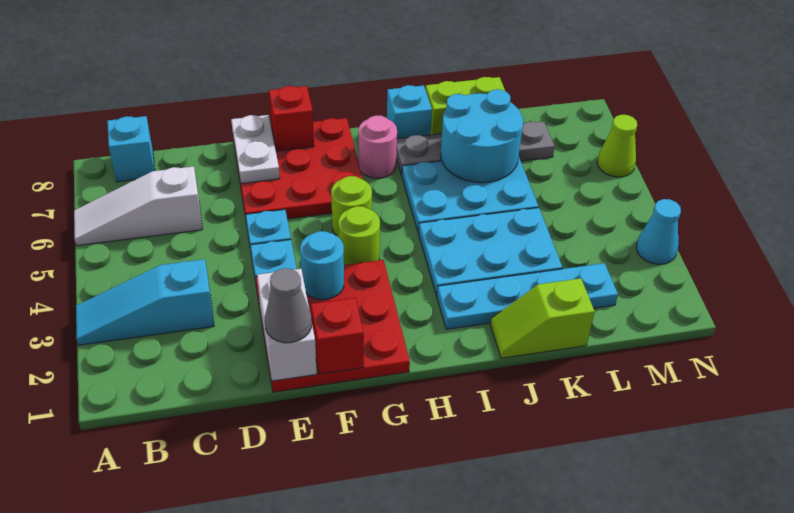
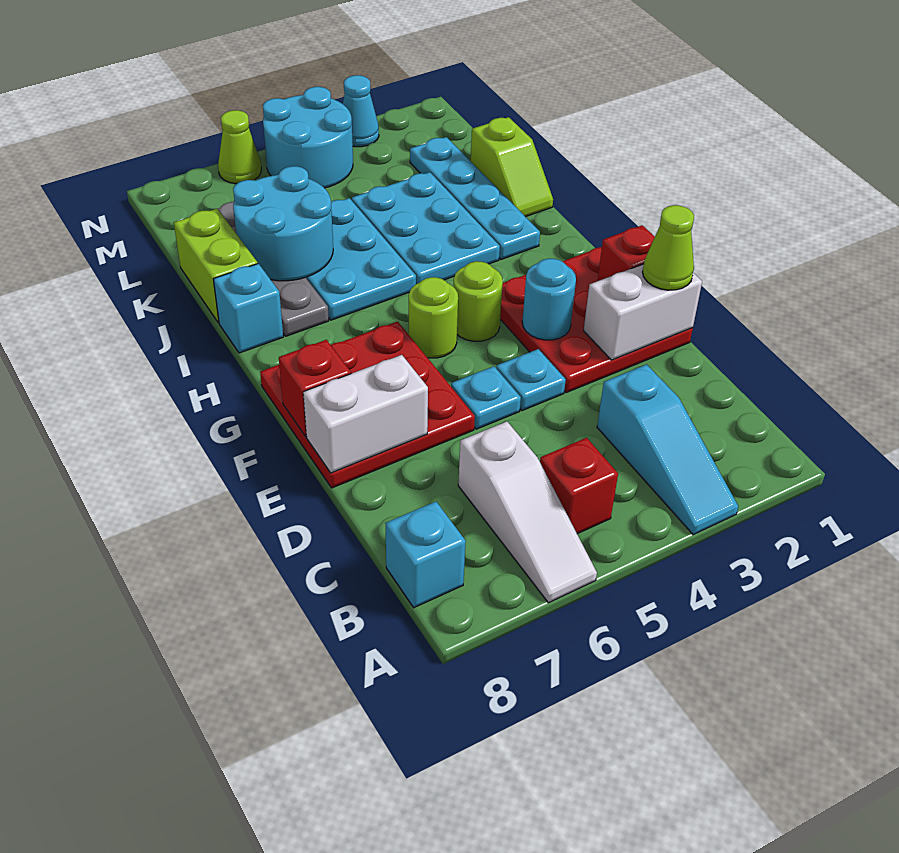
none -> red 1x1 brick [540,438,618,534]
grey 1x1 cone [265,268,312,343] -> lime 1x1 cone [643,205,694,290]
white 1x2 plate [231,115,280,183] -> white 1x2 brick [303,355,428,473]
pink 1x1 round brick [359,116,397,178] -> none
none -> cyan 2x2 round brick [263,87,353,188]

